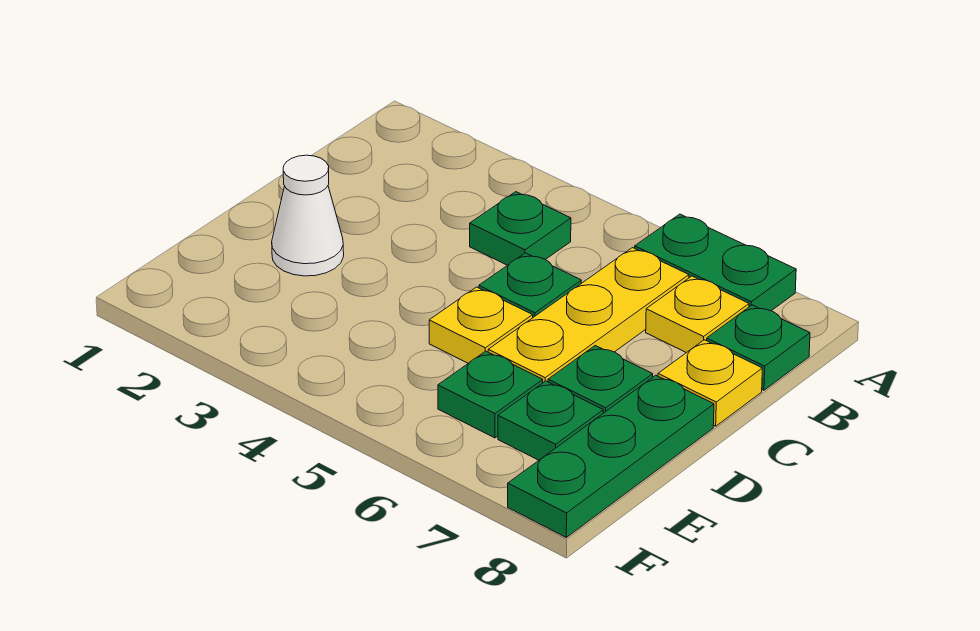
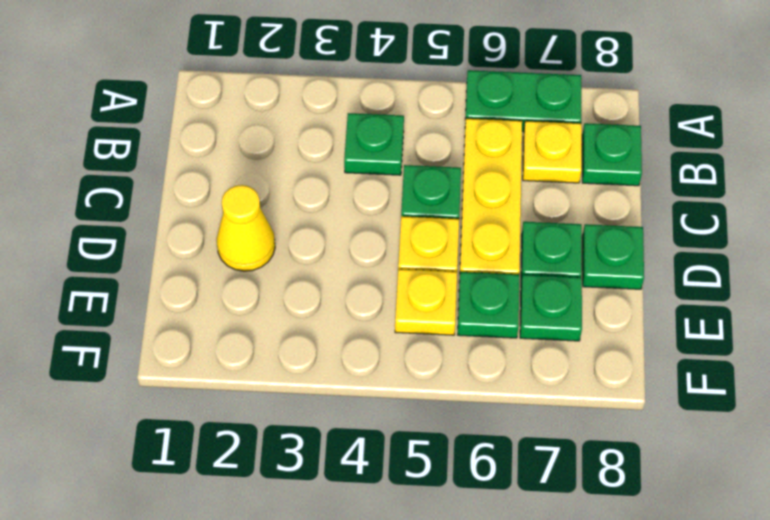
yellow 1x1 plate [658,340,762,426] -> yellow 1x1 plate moved to [395,269,457,335]
white 1x1 cone [272,155,344,276] -> yellow 1x1 cone [217,185,275,271]
green 1x3 plate [508,375,714,537] -> green 1x1 plate [582,224,644,289]

